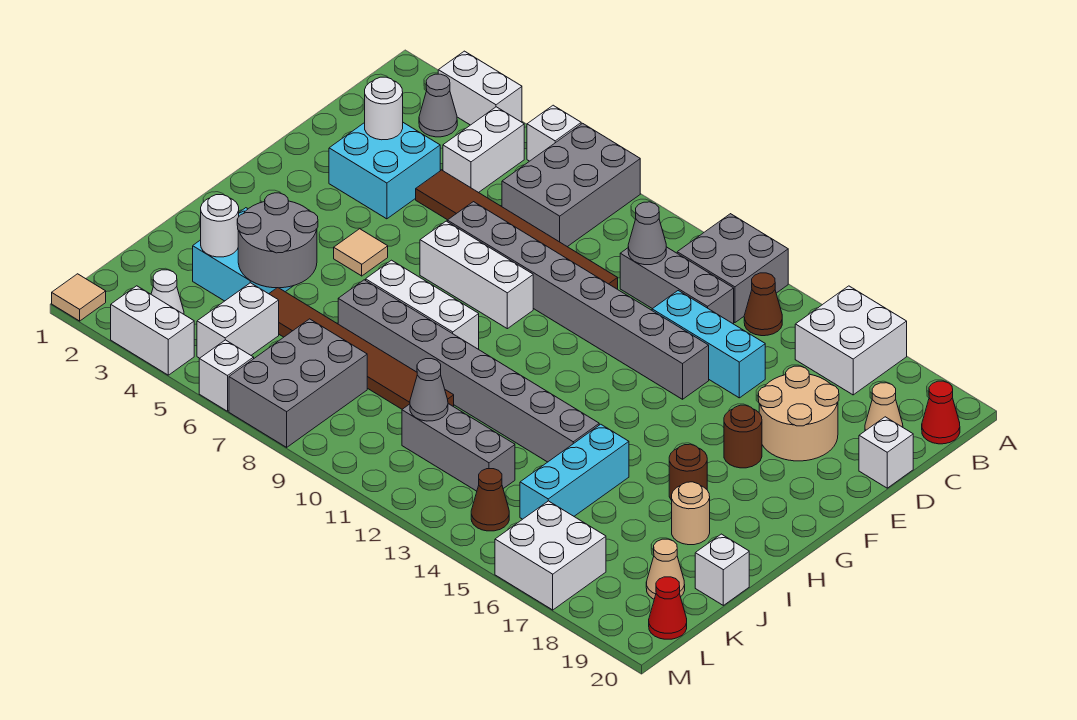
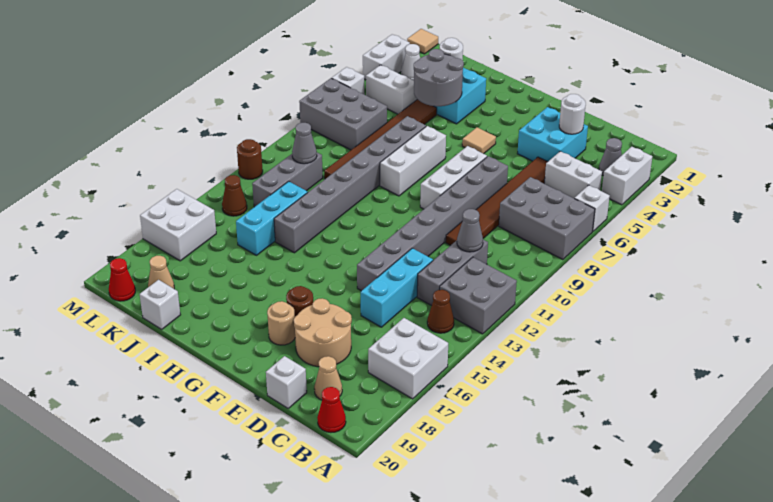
brown 1x1 round brick [669,444,707,500] -> brown 1x1 round brick moved to [237,139,263,179]
cyan 1x3 brick [520,424,629,519] -> cyan 1x3 brick turned to [236,181,308,255]
tan 1x1 round brick [672,482,710,545] -> tan 1x1 round brick moved to [267,301,295,345]

